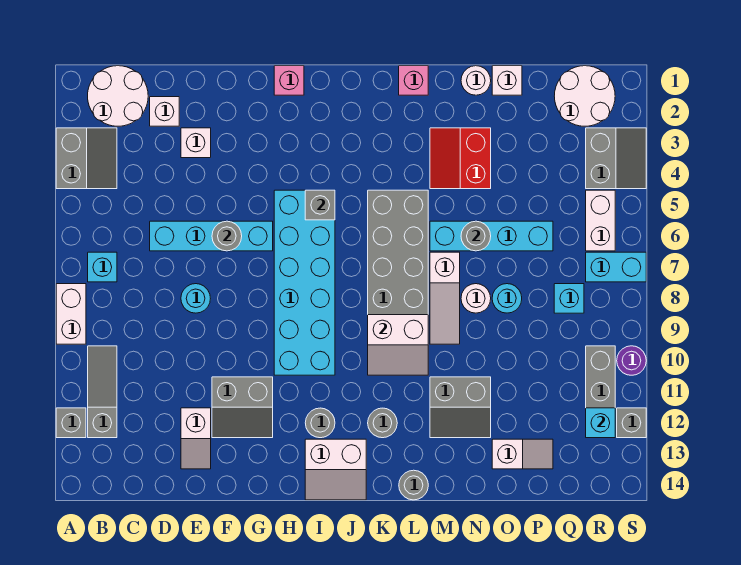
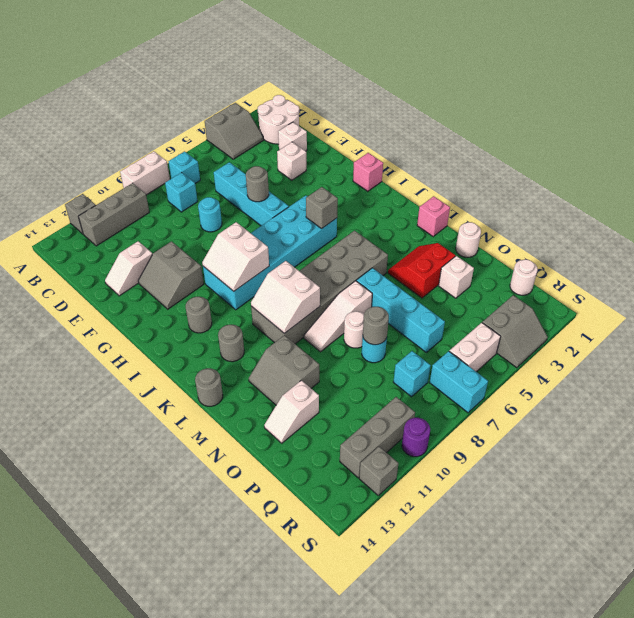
grey 1x3 slope [88,346,117,438] -> grey 1x3 brick [78,183,149,246]
white 2x2 slope [305,439,366,500] -> white 2x2 slope moved to [202,222,269,291]
grey 1x1 round brick [461,221,491,251] -> grey 1x1 round brick moved to [363,307,389,345]
white 1x1 brick [492,66,522,95] -> white 1x1 brick moved to [439,256,474,298]
white 1x2 slope [492,439,553,469] -> white 1x2 slope turned to [264,380,319,443]
white 2x2 round brick [554,66,615,126] -> white 1x1 round brick [510,260,538,295]
cyan 1x1 brick [586,408,615,438] -> cyan 1x1 brick moved to [165,172,198,212]

